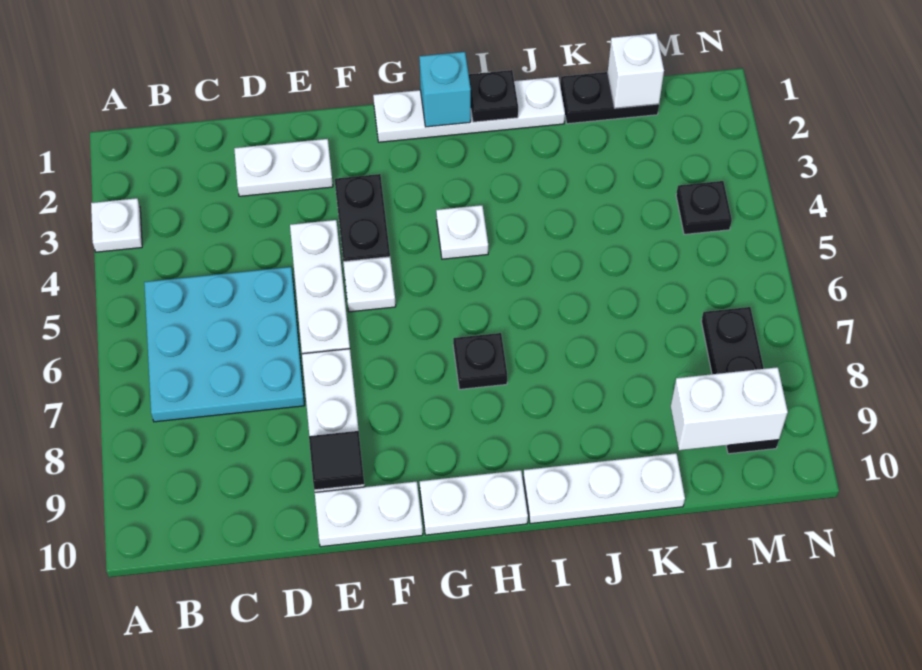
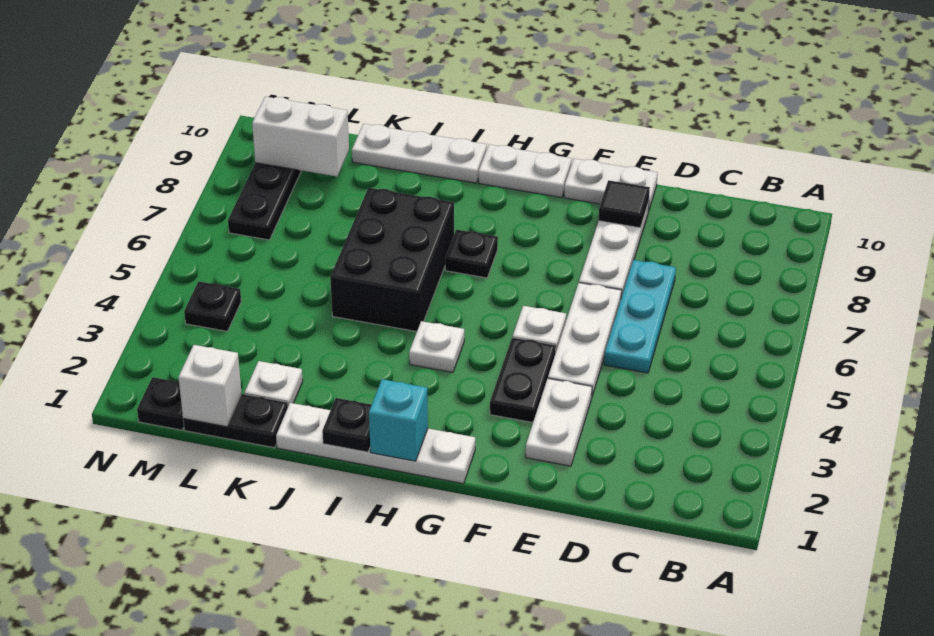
white 1x1 plate [91,198,142,252] -> white 1x1 plate moved to [245,361,303,406]
cyan 3x3 plate [144,267,305,422] -> cyan 1x3 plate [604,260,676,373]
white 1x2 plate [234,139,333,196] -> white 1x2 plate turned to [526,379,592,466]
none -> black 2x3 brick [330,188,454,332]
none -> black 1x1 plate [137,377,184,430]

